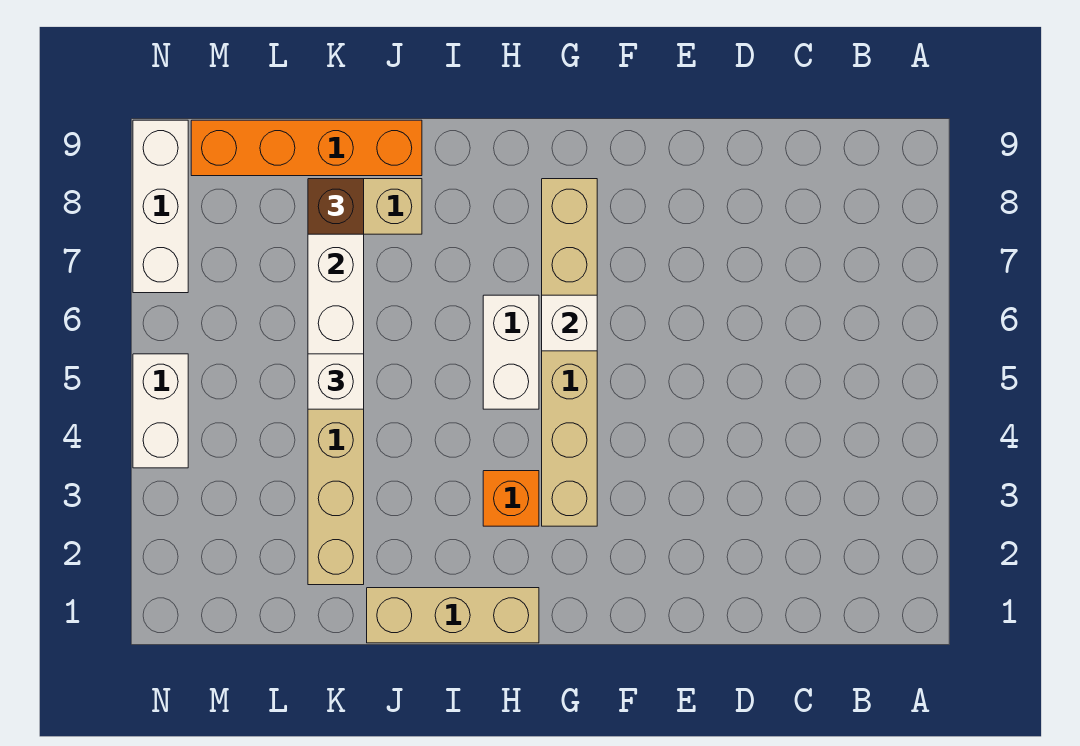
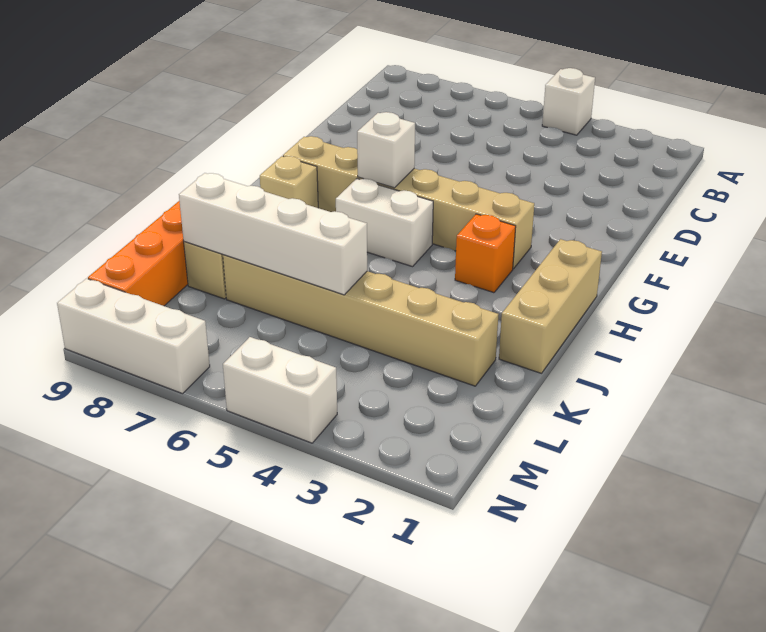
none -> tan 1x1 brick [260,156,318,208]
white 1x1 brick [308,354,364,409] -> white 1x1 brick moved to [542,68,595,135]
brown 1x1 brick [308,179,364,234] -> none

